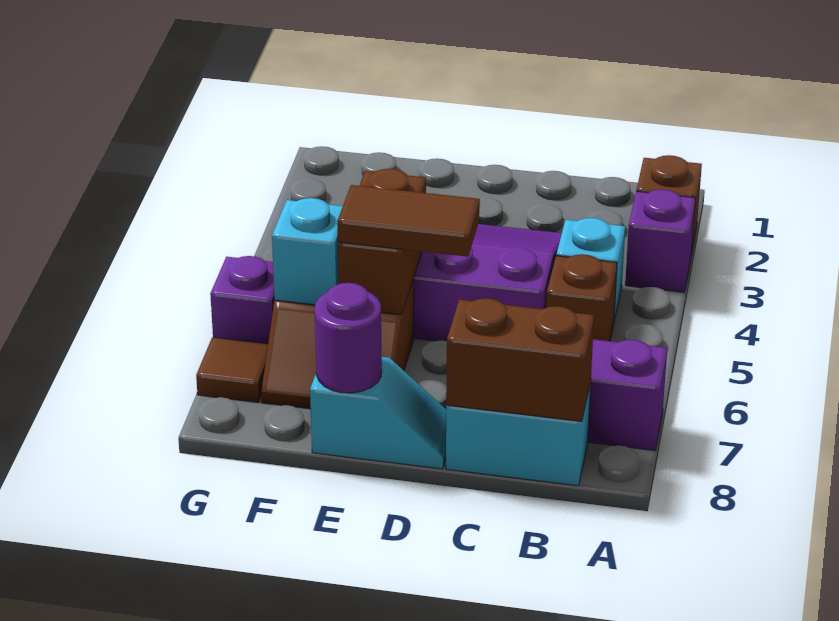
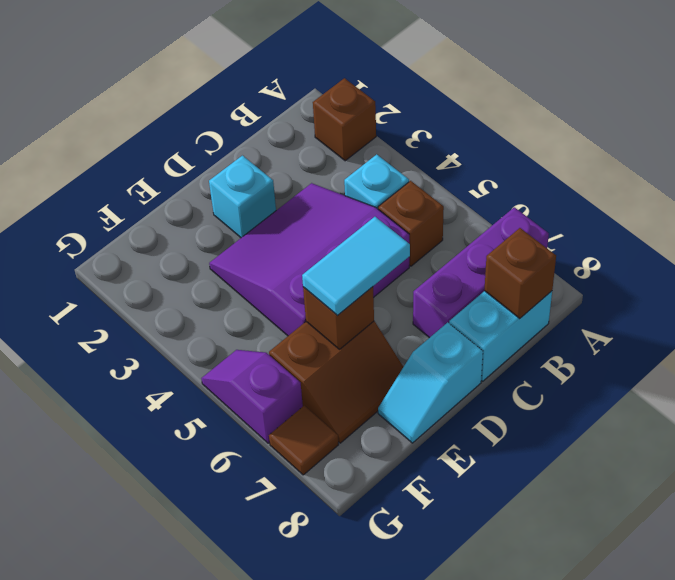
purple 1x1 brick [625,189,695,292] -> none
brown 1x2 brick [446,298,594,421] -> brown 1x1 brick [484,228,556,318]
brown 1x2 tile [337,185,480,257] -> cyan 1x2 tile [302,217,410,315]
cyan 1x2 slope [310,357,446,469] -> cyan 1x2 slope turned to [378,322,483,443]
brown 1x2 brick [338,169,426,315] -> brown 1x1 brick [303,287,374,349]
purple 1x1 round brick [315,283,382,393] -> none
cyan 1x1 brick [272,198,343,305] -> cyan 1x1 brick moved to [209,156,276,238]

